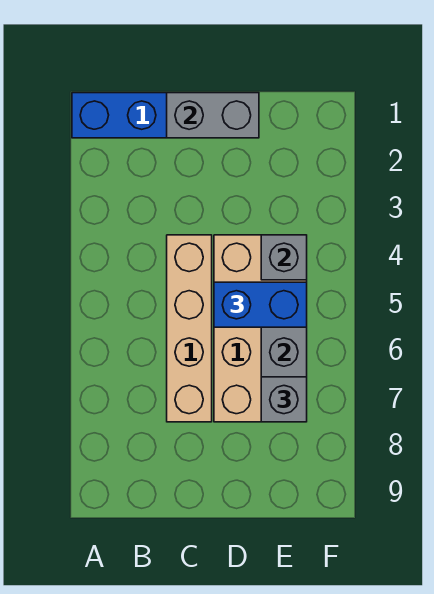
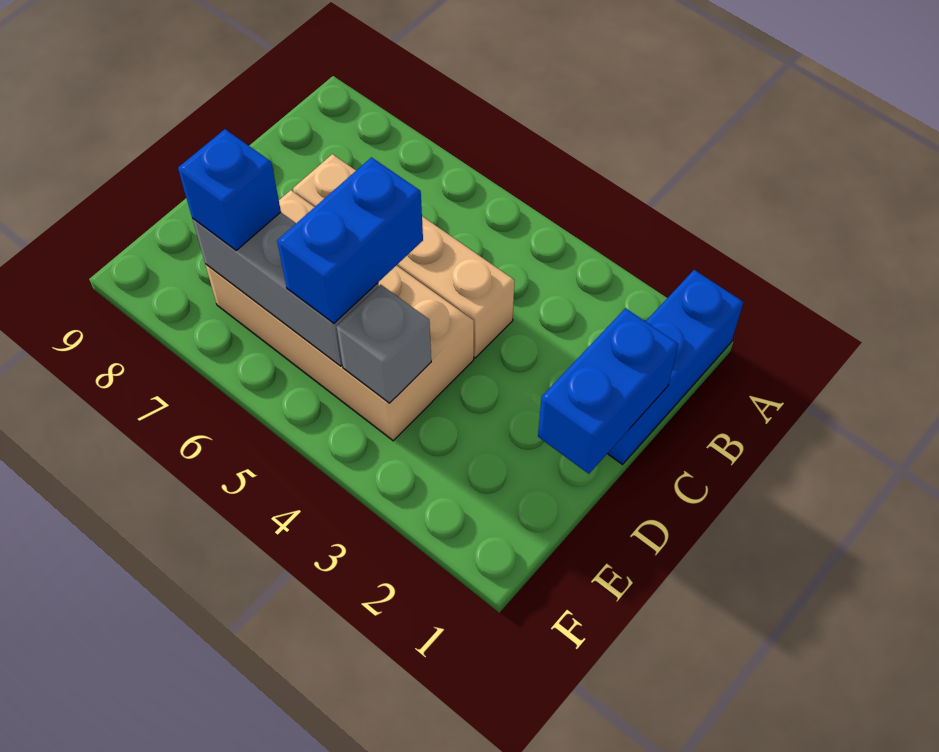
grey 1x2 brick [167,93,259,138] -> blue 1x2 brick [538,308,678,474]
grey 1x1 brick [261,377,307,422] -> blue 1x1 brick [178,129,281,250]

